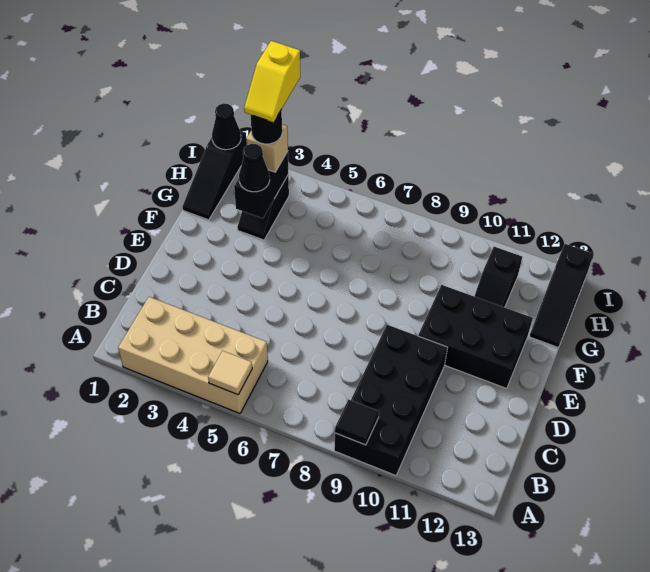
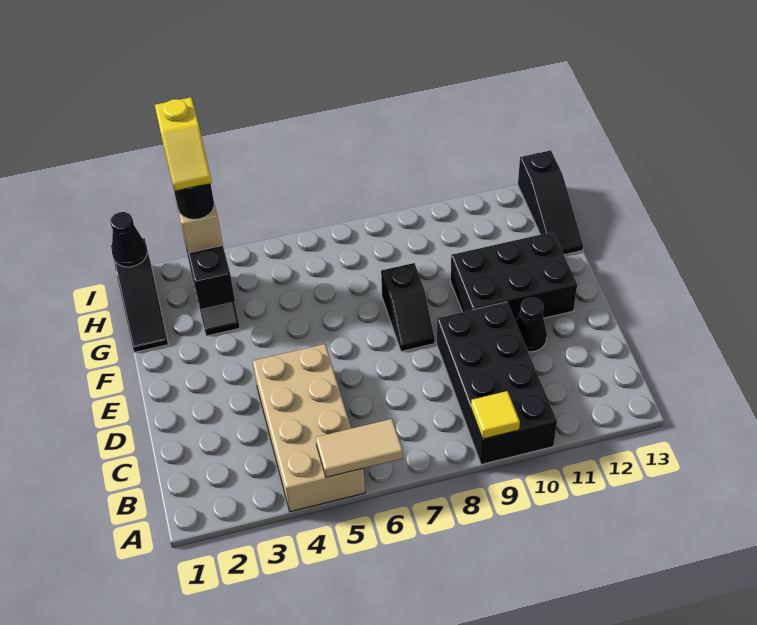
tan 2x4 brick [118,297,268,413] -> tan 2x4 brick turned to [253,344,365,512]
tan 1x1 tile [208,351,252,395] -> tan 1x2 tile [316,419,403,477]
black 1x1 tile [335,400,379,445] -> yellow 1x1 tile [471,391,520,439]
black 1x1 cone [239,144,270,192] -> black 1x1 cone moved to [516,297,547,352]
black 1x2 slope [474,247,522,307] -> black 1x2 slope moved to [381,263,435,351]

